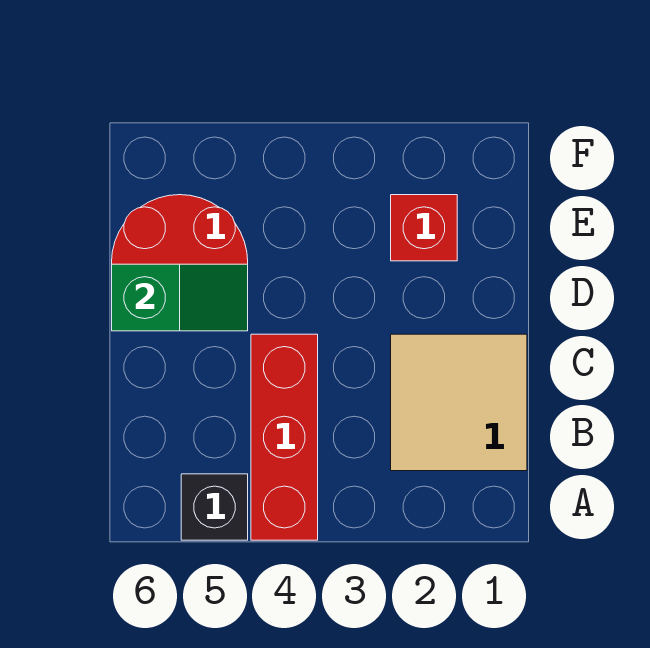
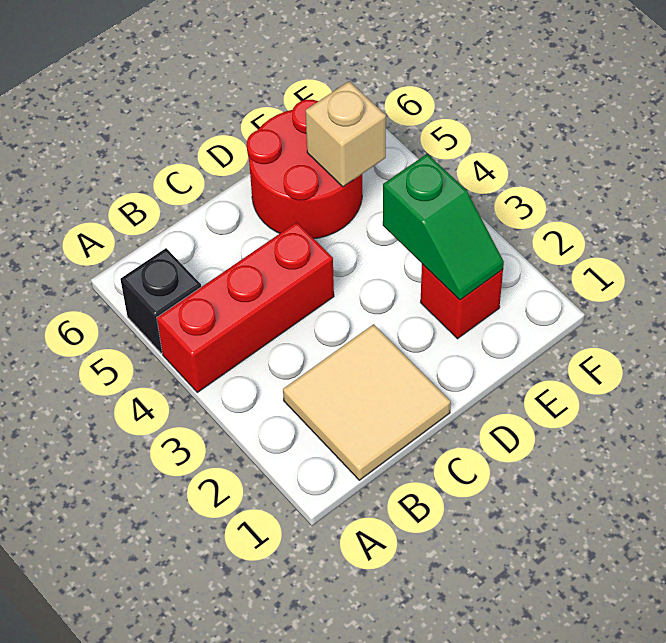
green 1x2 slope [112,264,248,331] -> green 1x2 slope moved to [383,154,504,300]
none -> tan 1x1 brick [306,81,386,187]

